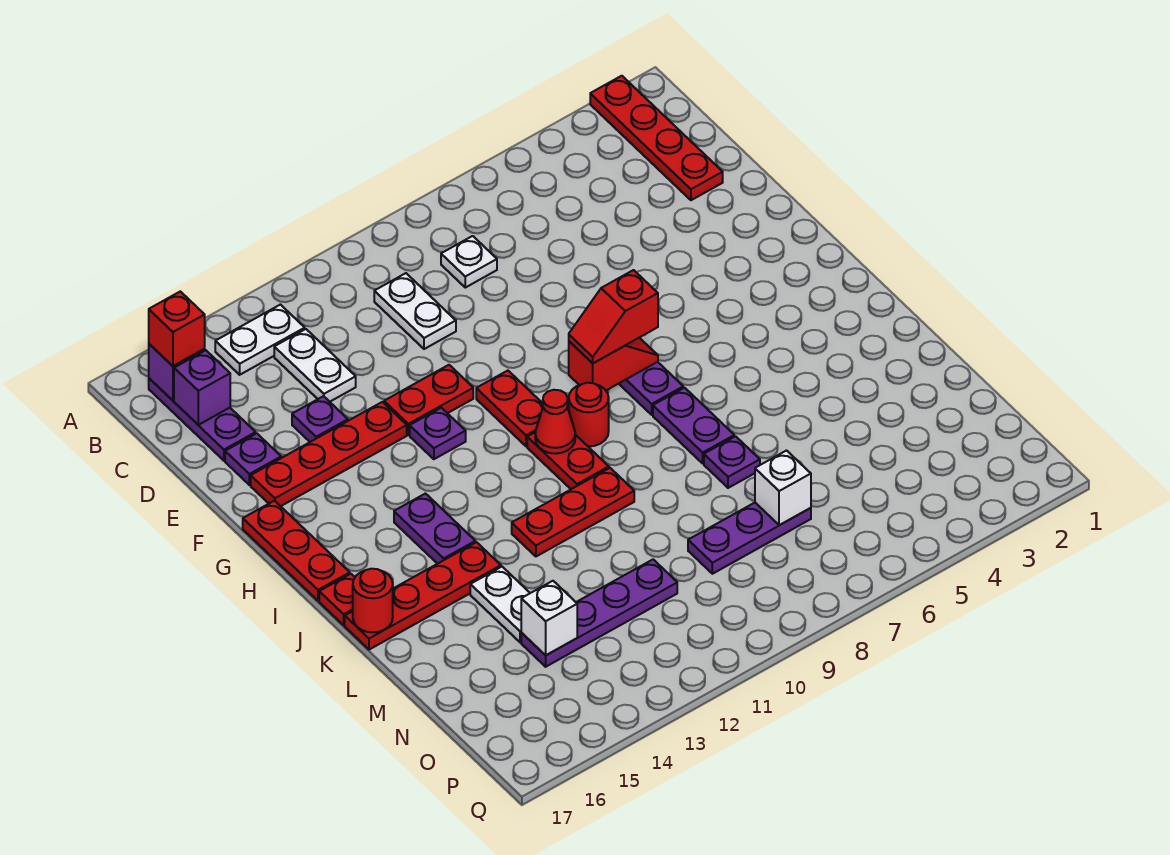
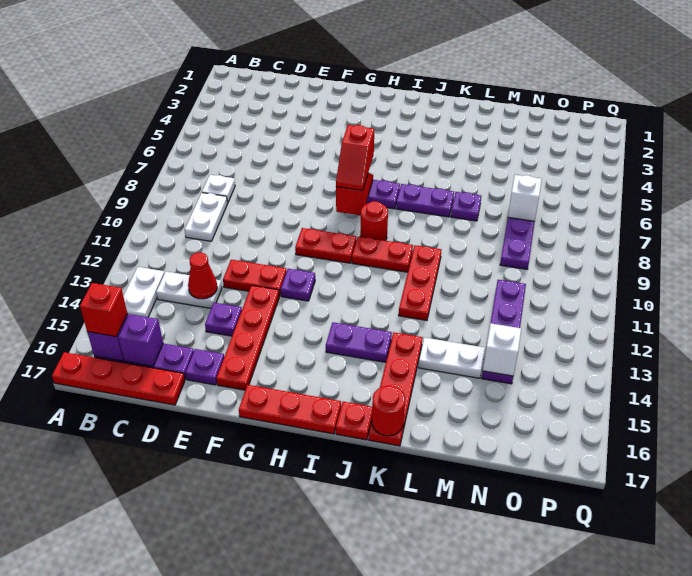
red 1x4 plate [590,76,723,200] -> red 1x4 plate moved to [52,352,185,405]
white 1x2 plate [374,273,456,349] -> white 1x2 plate turned to [185,193,227,241]
red 1x2 plate [384,365,473,435] -> red 1x2 plate turned to [223,260,287,296]
red 1x1 cone [535,390,575,454] -> red 1x1 cone moved to [188,253,217,299]

